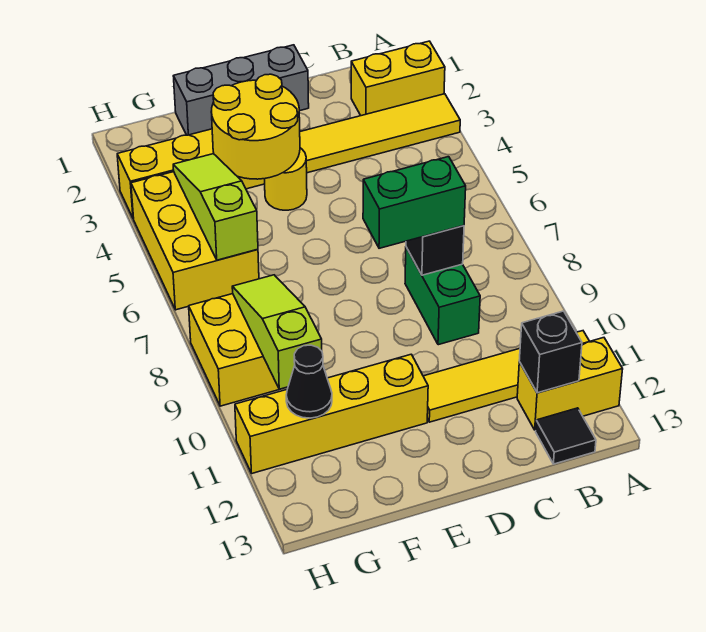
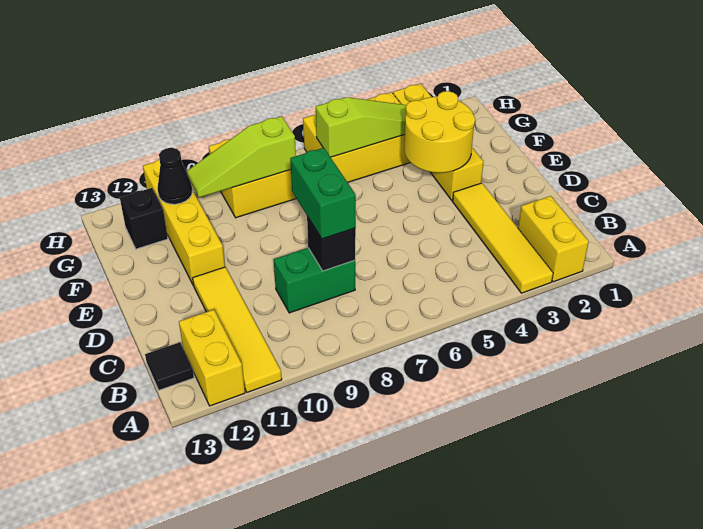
black 1x1 brick [519,311,582,393] -> black 1x1 brick moved to [120,188,168,249]
grey 1x3 brick [173,45,309,135] -> none
yellow 1x1 round brick [265,148,307,210] -> none
lime 1x3 slope [232,275,322,389] -> lime 1x3 slope turned to [187,116,296,198]

